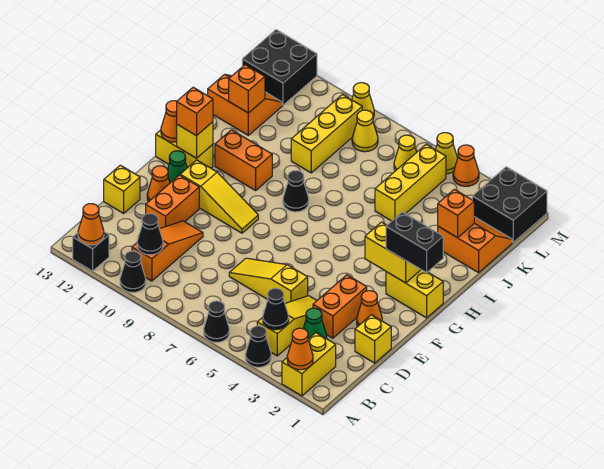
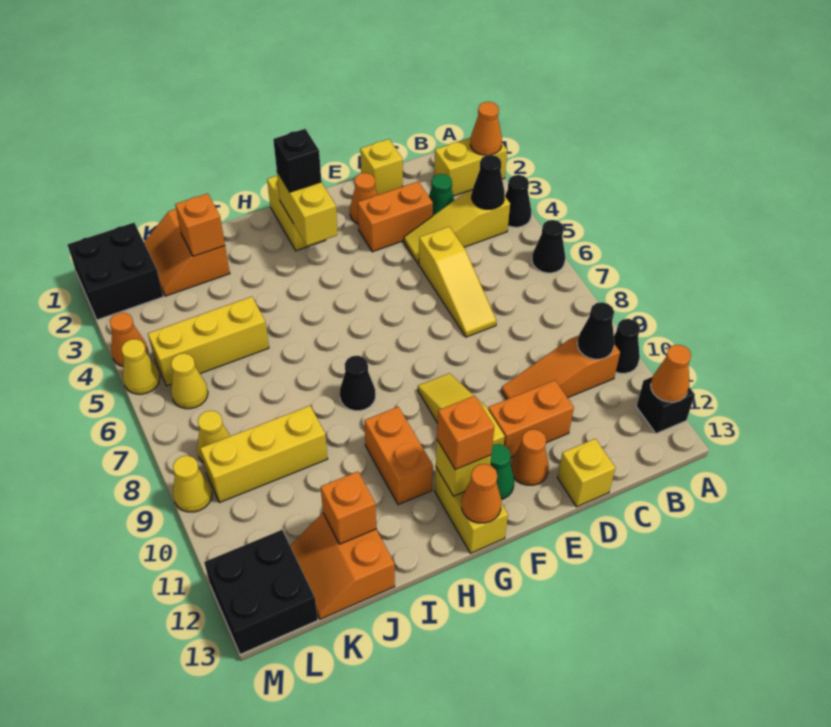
black 1x2 brick [386,212,443,273] -> black 1x1 brick [273,129,321,192]

